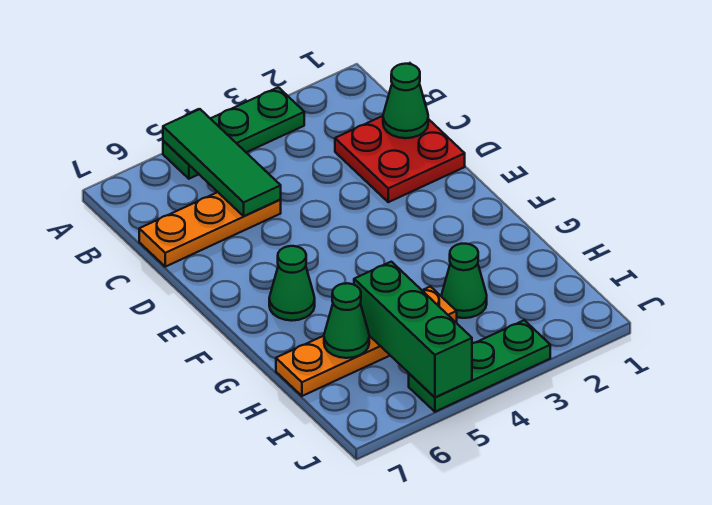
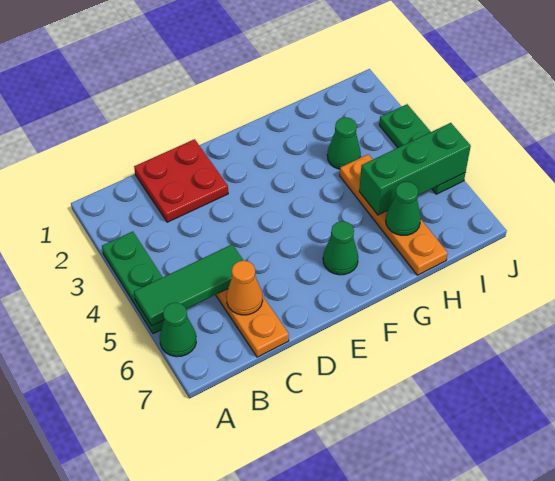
green 1x1 cone [383,64,428,138] -> green 1x1 cone moved to [160,303,196,357]
none -> orange 1x1 cone [226,260,263,315]

